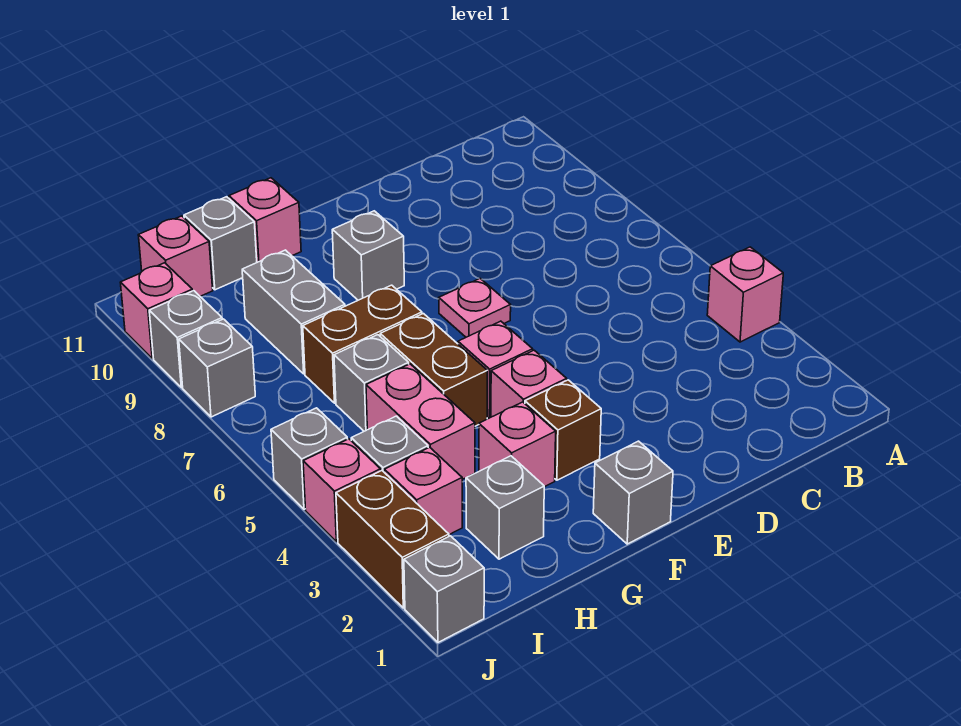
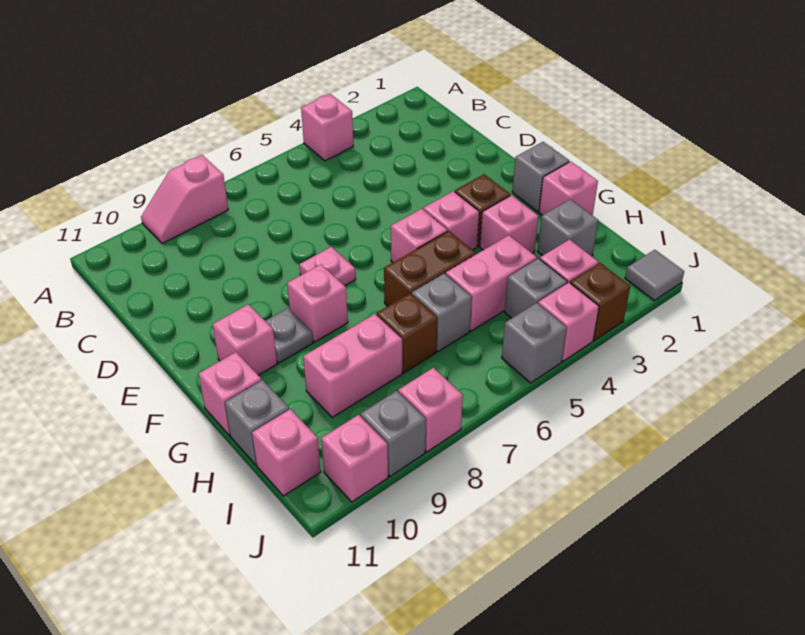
none -> pink 1x2 slope [141,155,228,244]
none -> pink 1x1 brick [287,264,348,342]
grey 1x1 brick [332,211,404,300] -> grey 1x1 plate [266,308,313,363]
none -> pink 1x1 brick [212,304,277,375]
none -> pink 1x1 brick [539,162,598,216]
brown 1x2 brick [303,285,422,403] -> brown 1x1 brick [377,294,437,373]
grey 1x2 brick [242,250,345,374] -> pink 1x2 brick [303,314,402,417]
grey 1x1 brick [404,536,484,642] -> grey 1x1 tile [625,250,684,301]
brown 1x2 brick [336,471,449,608] -> brown 1x1 brick [570,263,630,340]
grey 1x1 brick [179,319,255,417] -> pink 1x1 brick [398,368,463,452]

